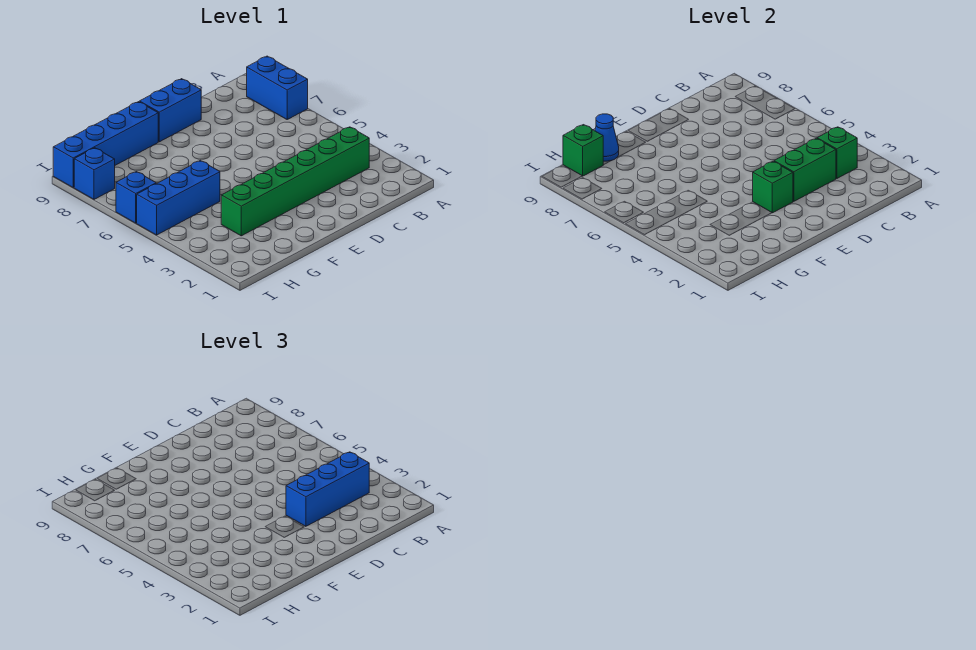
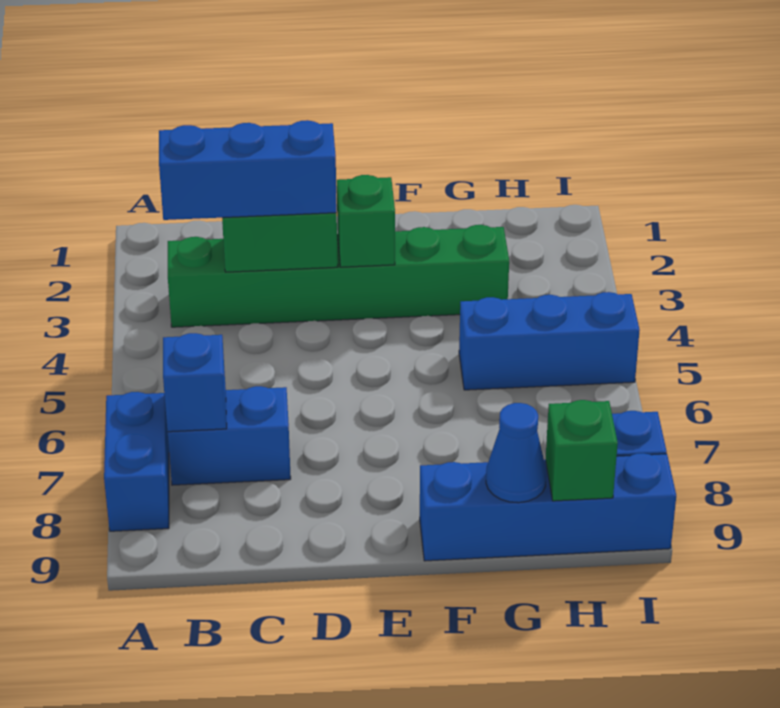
green 1x1 brick [817,127,857,178] -> none
blue 1x2 brick [140,79,201,142] -> blue 1x2 brick moved to [168,386,291,485]
blue 1x1 brick [116,172,156,223] -> blue 1x1 brick moved to [163,333,227,432]

